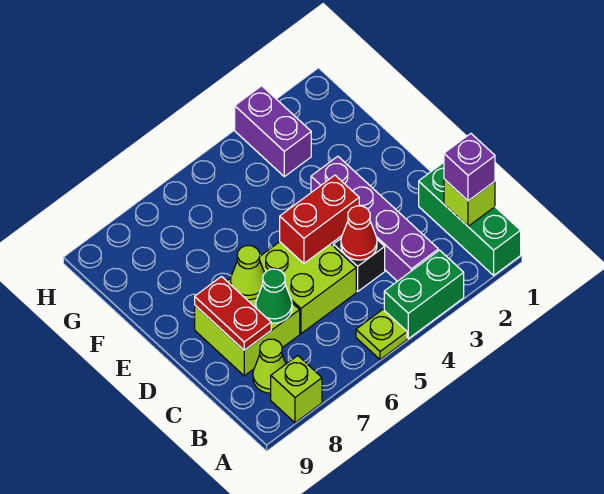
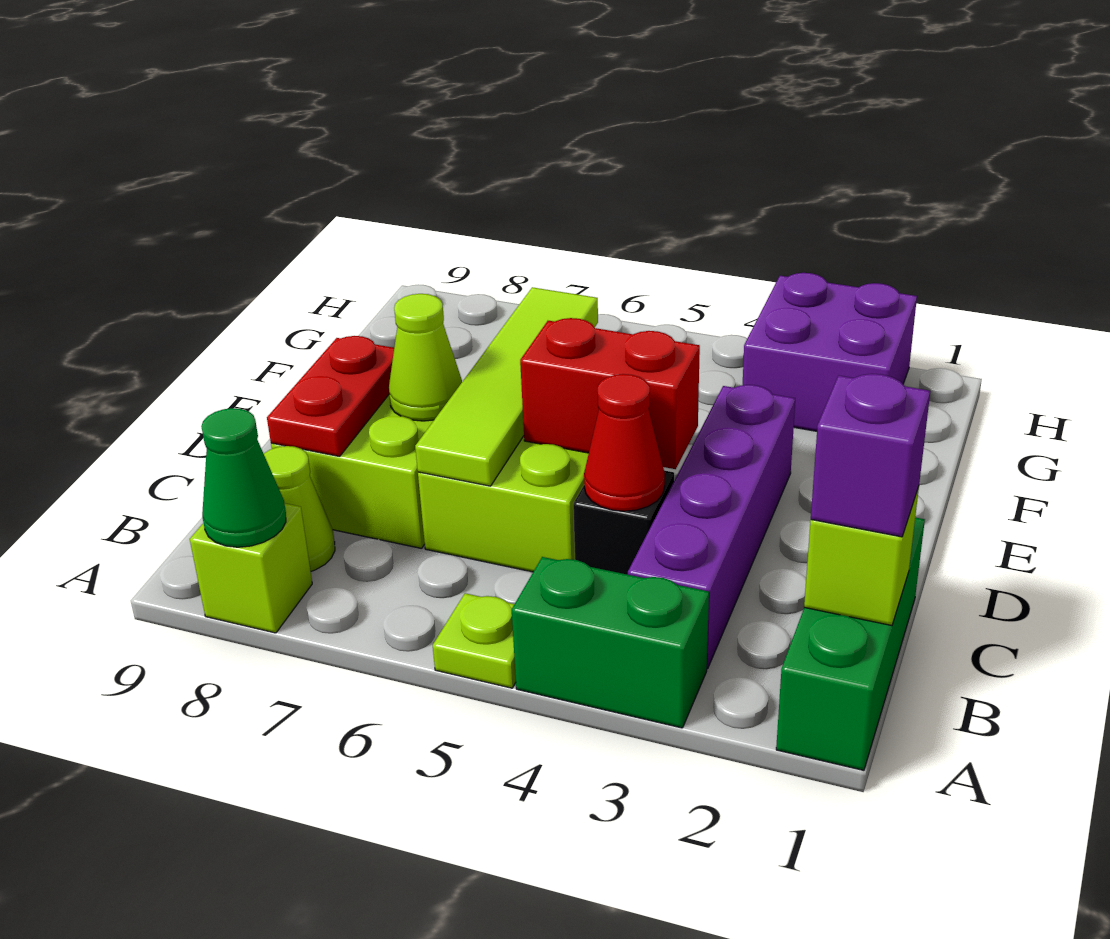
none -> lime 1x4 tile [415,287,598,486]
green 1x1 cone [256,269,292,323] -> green 1x1 cone moved to [201,408,286,547]
purple 1x2 brick [235,86,311,176] -> purple 2x2 brick [743,273,917,431]

